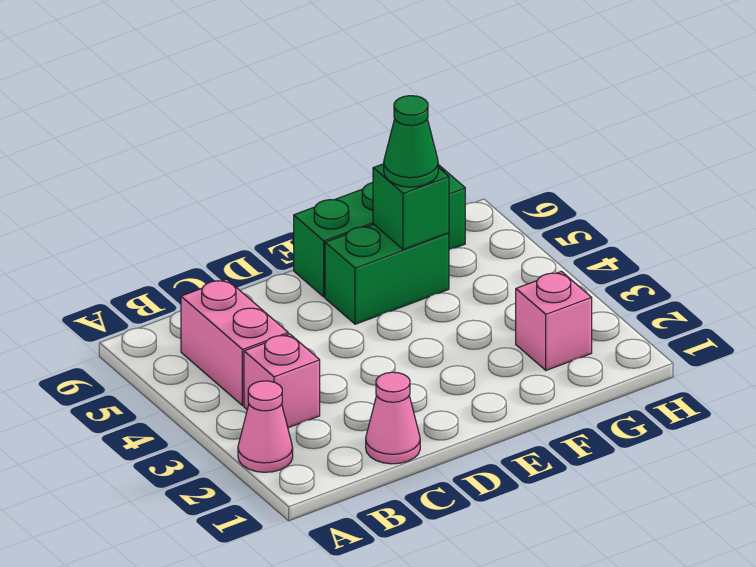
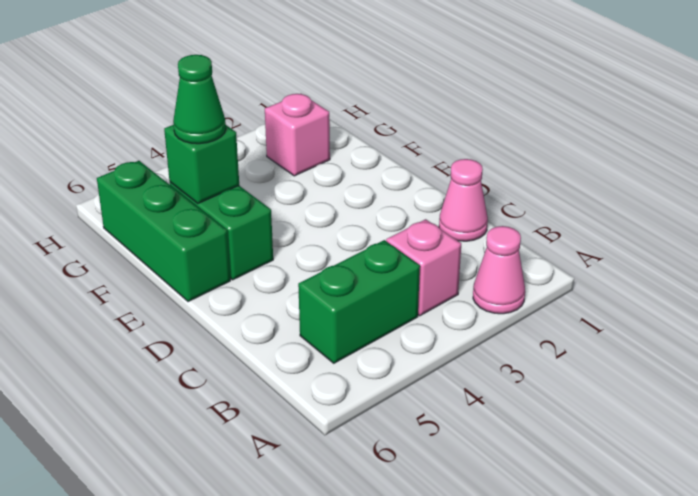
pink 1x2 brick [181,279,288,406] -> green 1x2 brick [298,240,420,363]

